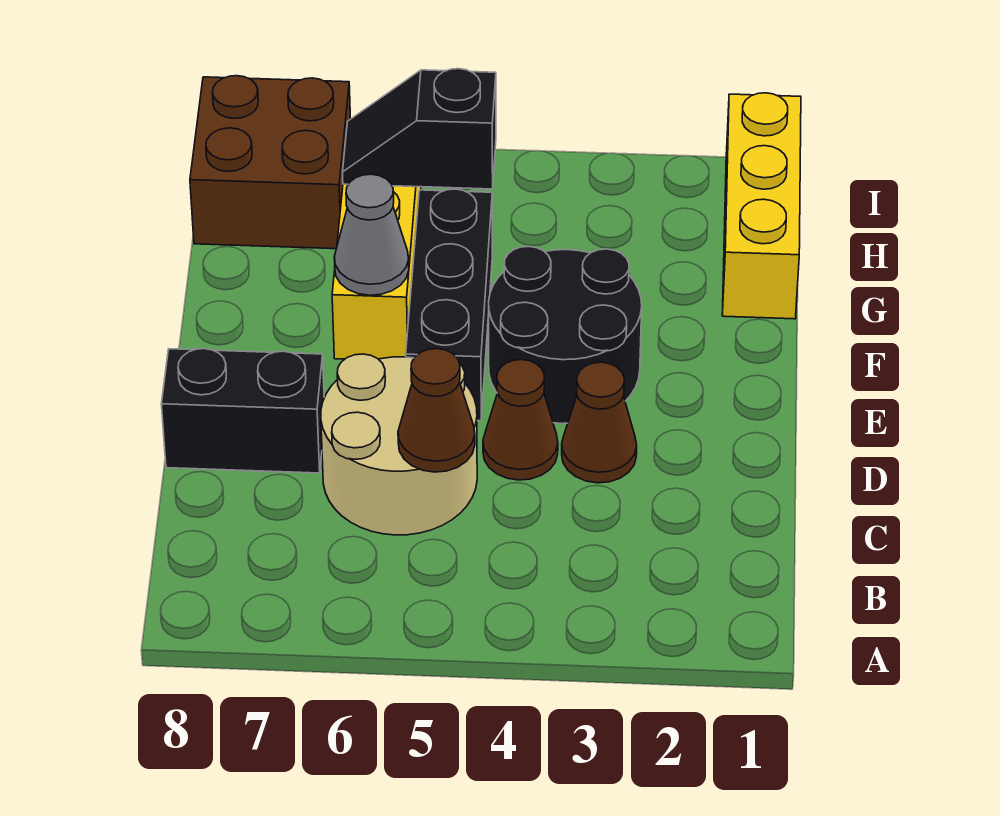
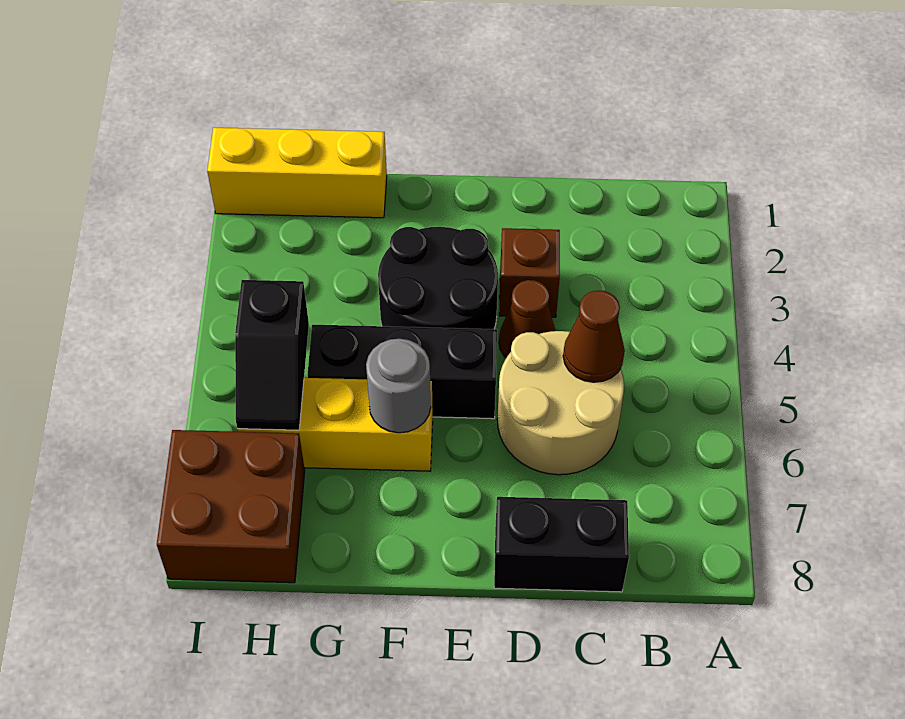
brown 1x1 cone [562,362,637,483] -> brown 1x1 brick [499,228,560,317]
black 1x2 brick [161,349,324,473] -> black 1x2 brick turned to [494,497,629,592]
grey 1x1 cone [334,174,409,295] -> grey 1x1 round brick [366,339,431,433]

